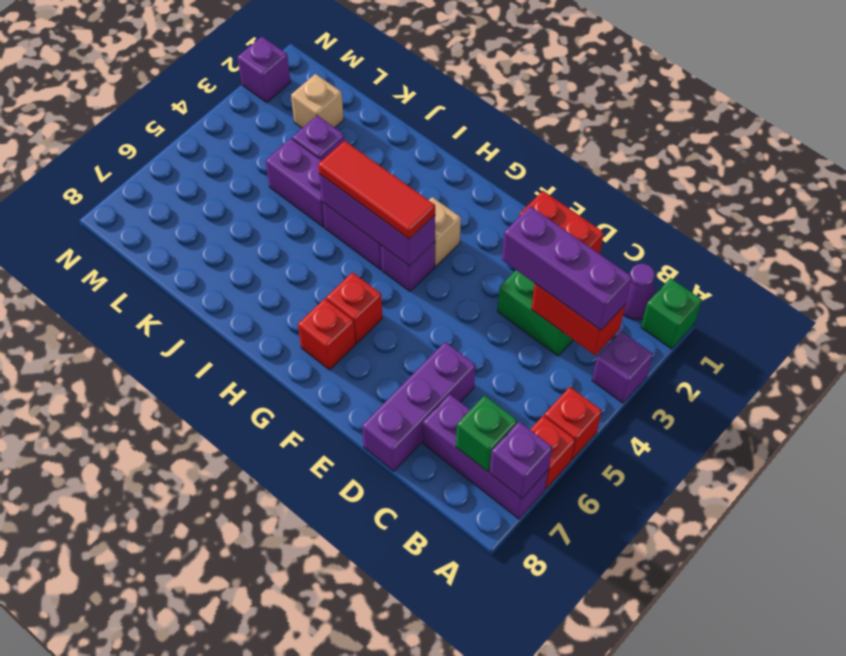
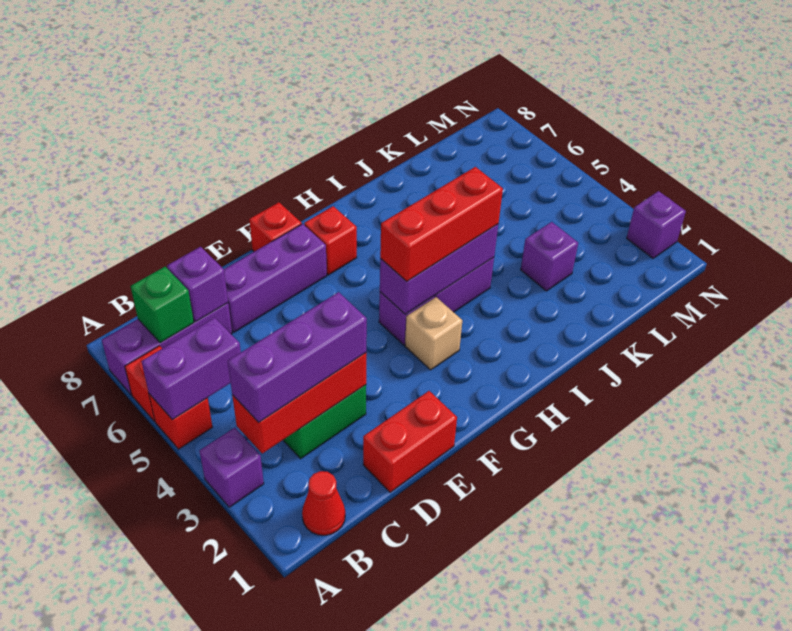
green 1x1 brick [641,278,702,349] -> none
purple 1x1 brick [490,422,552,498] -> purple 1x1 brick moved to [167,247,228,322]
purple 1x1 cone [623,264,655,320] -> red 1x1 cone [302,471,345,535]
red 1x2 brick [531,284,625,356] -> red 1x3 brick [232,353,366,454]
purple 1x3 brick [362,342,476,471] -> purple 1x3 brick turned to [224,224,327,332]
red 1x3 tile [318,141,435,239] -> red 1x3 brick [380,167,503,281]
red 1x1 brick [326,272,382,343] -> red 1x1 brick moved to [249,202,302,252]
purple 1x2 brick [266,138,325,227] -> purple 1x2 brick moved to [142,318,241,420]
tan 1x1 brick [291,74,344,128] -> none

